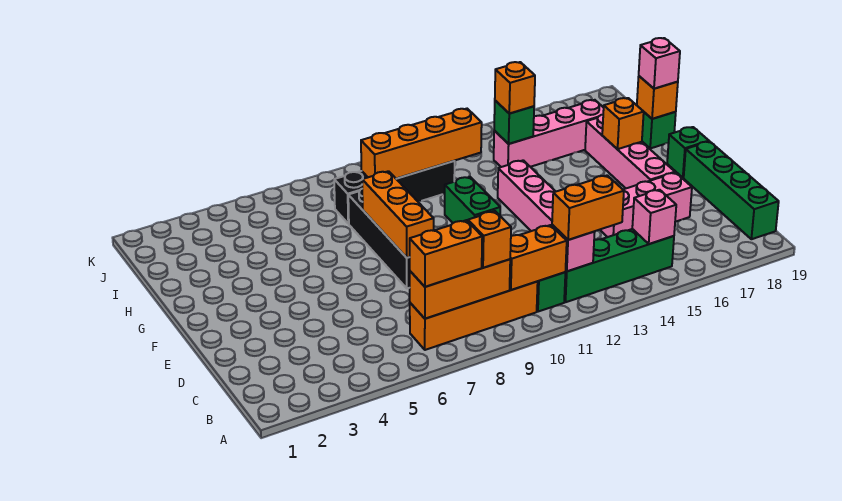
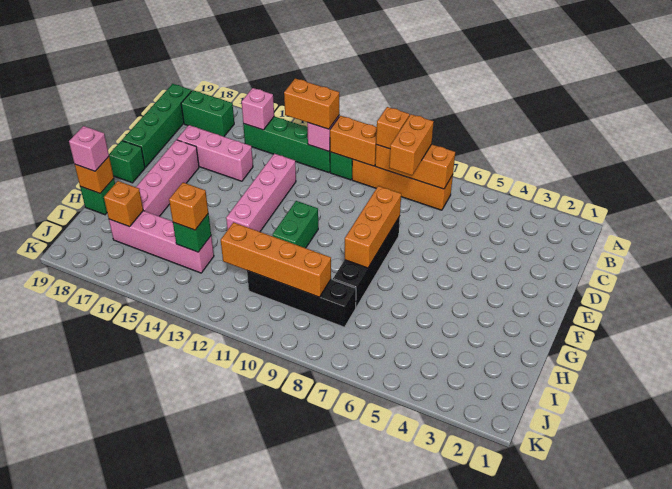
orange 1x2 brick [410,220,482,287] -> orange 1x2 brick turned to [389,114,434,175]
none -> green 1x2 brick [181,90,234,137]
orange 1x1 brick [602,98,644,149] -> orange 1x1 brick moved to [104,181,143,227]

